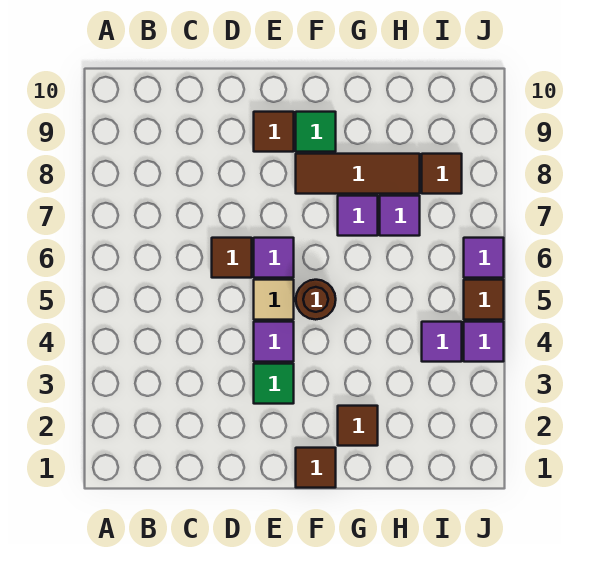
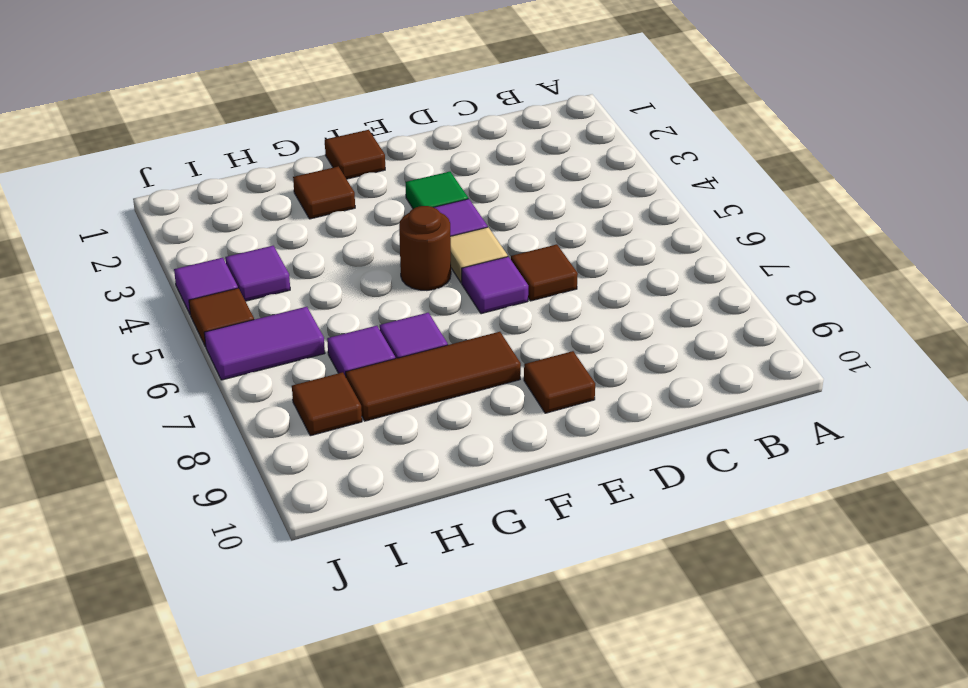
green 1x1 tile [296,112,336,152] -> none
purple 1x1 tile [464,238,504,278] -> purple 1x2 tile [204,307,325,380]

